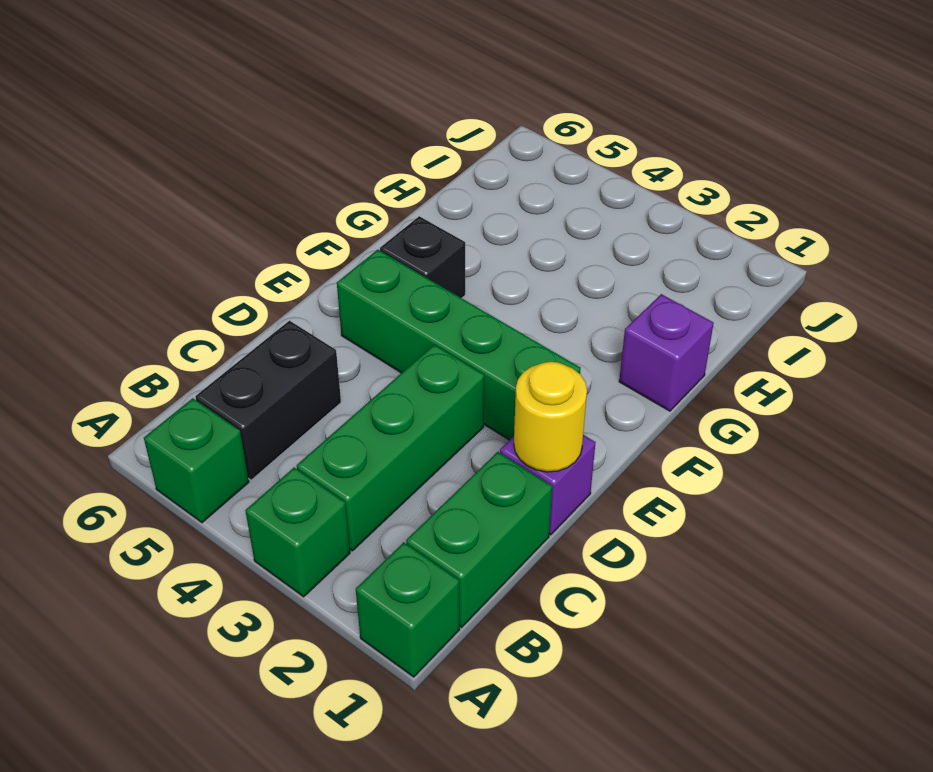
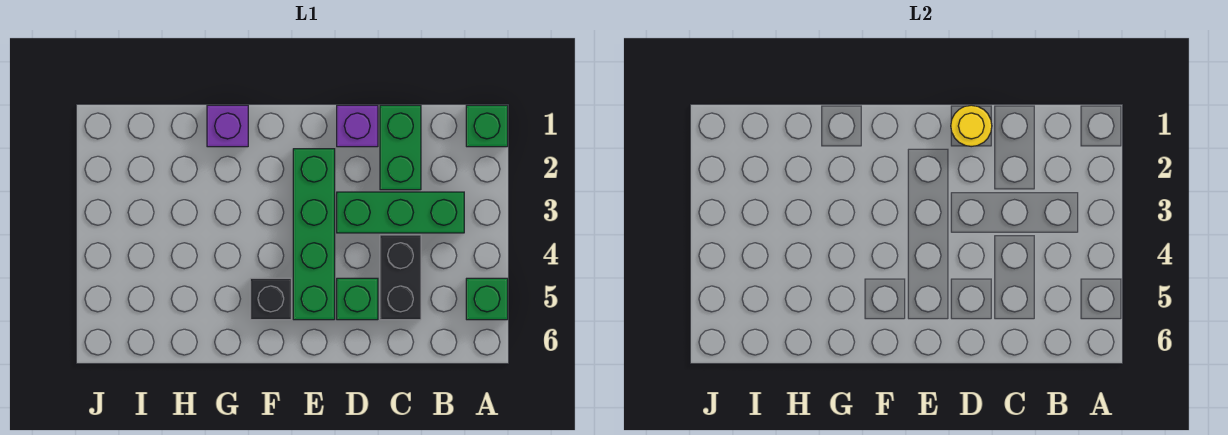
green 1x1 brick [245,468,350,597] -> green 1x1 brick moved to [337,278,378,320]
green 1x2 brick [406,452,552,627] -> green 1x2 brick turned to [380,105,421,190]
black 1x2 brick [195,321,341,480] -> black 1x2 brick turned to [380,235,421,320]

